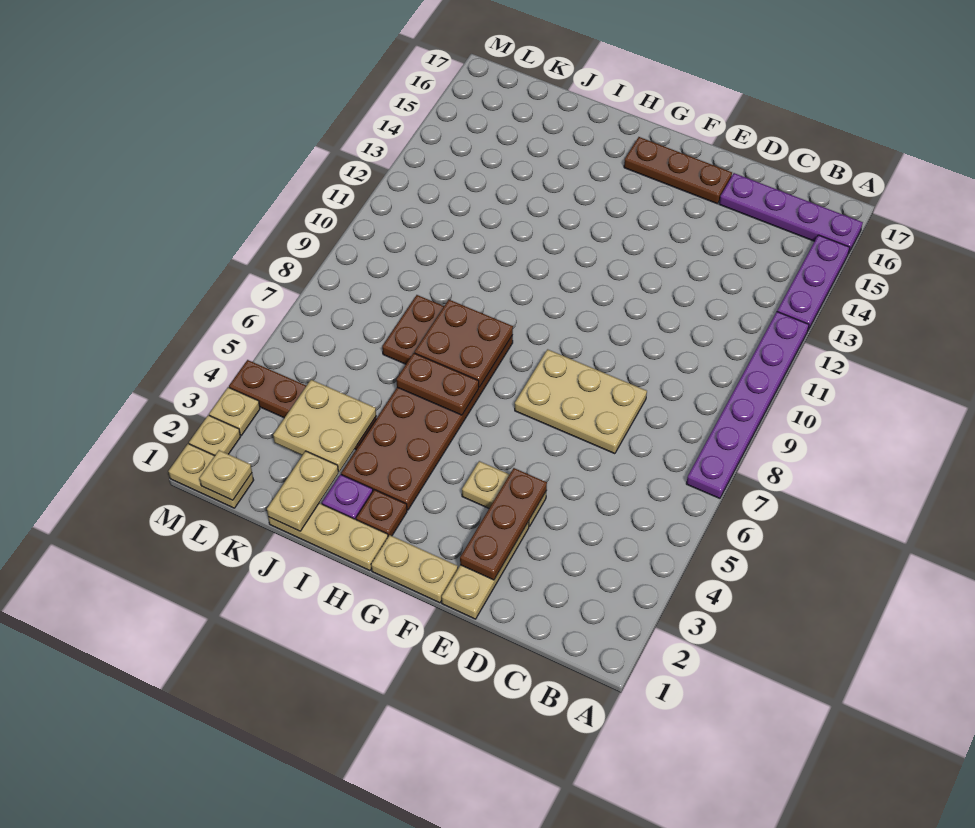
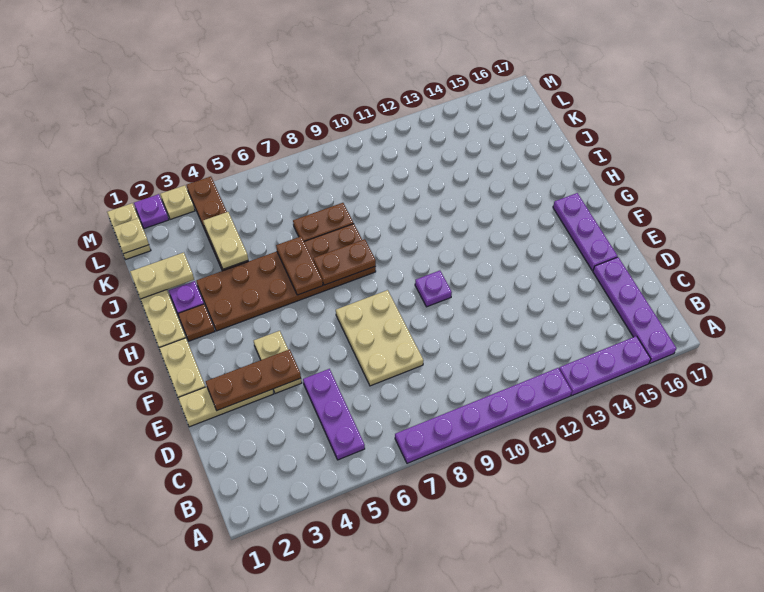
none -> purple 1x3 plate [303,369,365,460]
brown 1x3 plate [624,137,732,204] -> purple 1x3 plate [553,193,617,271]
none -> purple 1x1 plate [415,271,452,307]
brown 2x2 plate [414,300,513,387] -> brown 1x2 plate [313,239,376,285]
tan 2x2 plate [273,380,376,471] -> tan 1x2 plate [203,212,248,269]
tan 1x1 plate [189,415,241,456] -> purple 1x1 plate [134,194,169,229]

